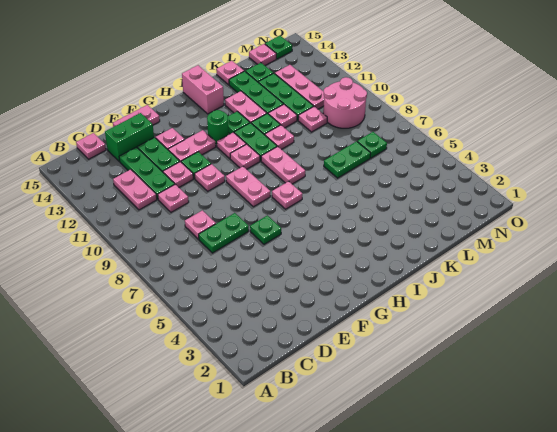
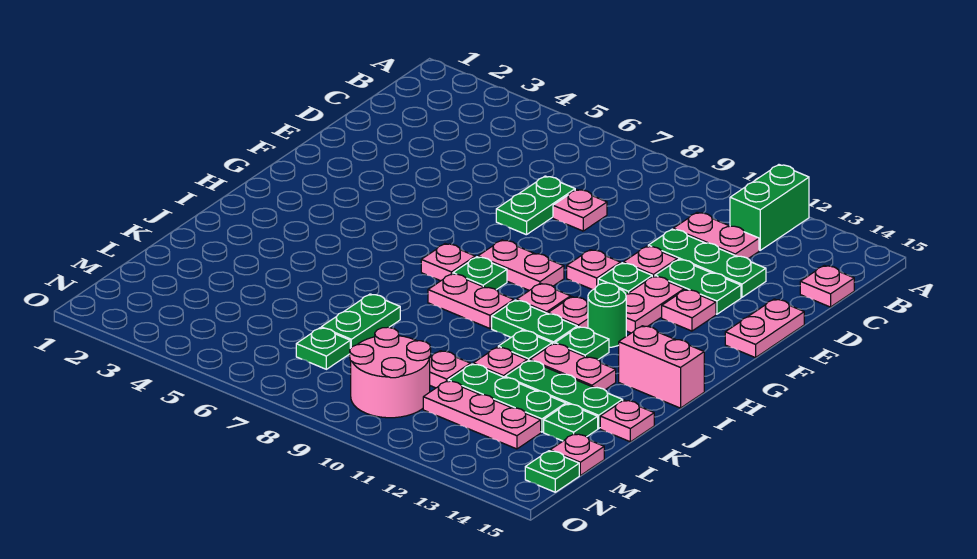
pink 1x1 plate [158,184,189,212] -> none
green 1x2 brick [105,113,154,161] -> green 1x2 brick moved to [730,165,809,250]
green 1x1 plate [250,215,281,244] -> green 1x1 plate moved to [453,257,507,290]
pink 1x1 plate [265,125,294,149] -> none

